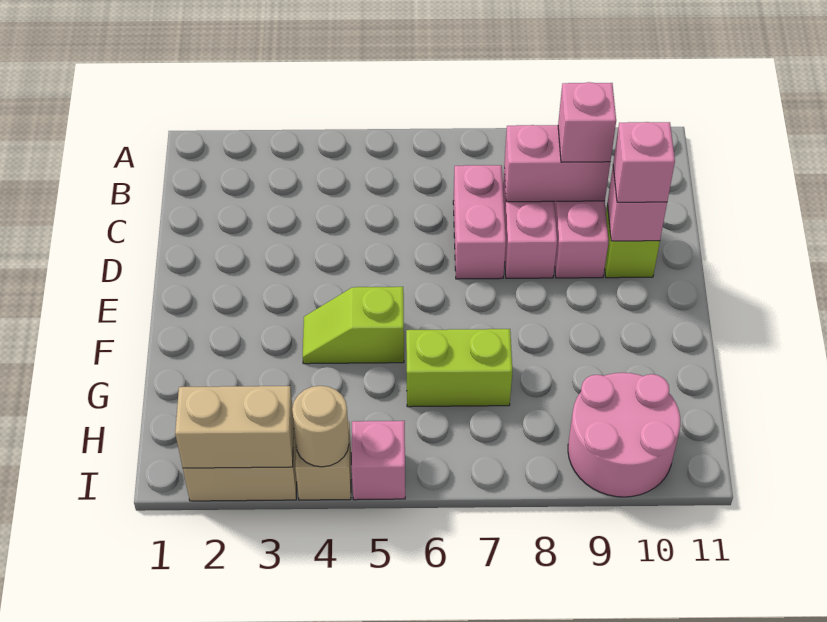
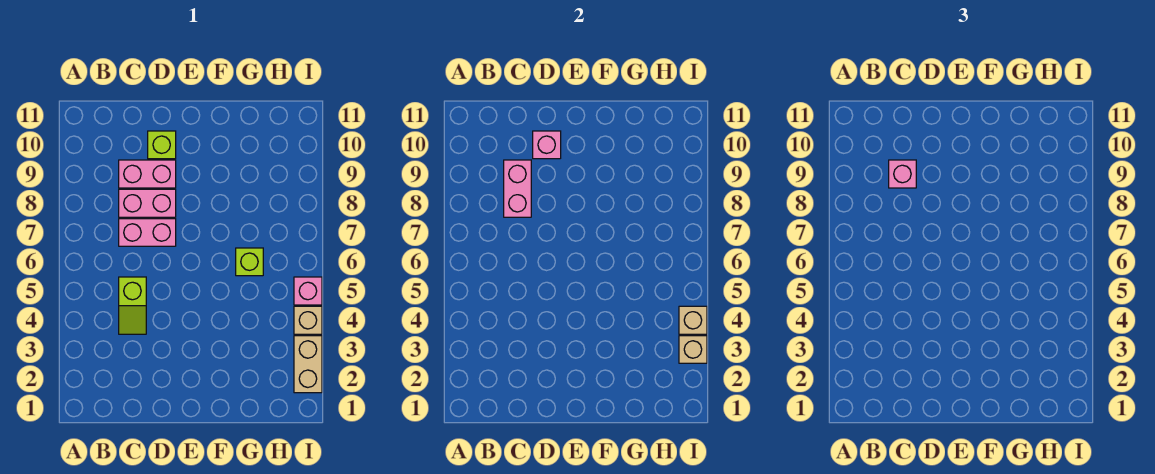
pink 1x1 brick [613,122,675,202] -> none
lime 1x2 slope [303,287,404,364] -> lime 1x2 slope moved to [119,277,146,334]
lime 1x2 brick [406,329,512,407] -> lime 1x1 brick [236,248,263,276]
pink 2x2 round brick [568,373,680,497] -> none
tan 1x2 brick [175,386,294,468] -> tan 1x1 brick [679,336,707,363]
tan 1x1 round brick [292,386,349,467] -> tan 1x1 brick [679,306,707,334]

